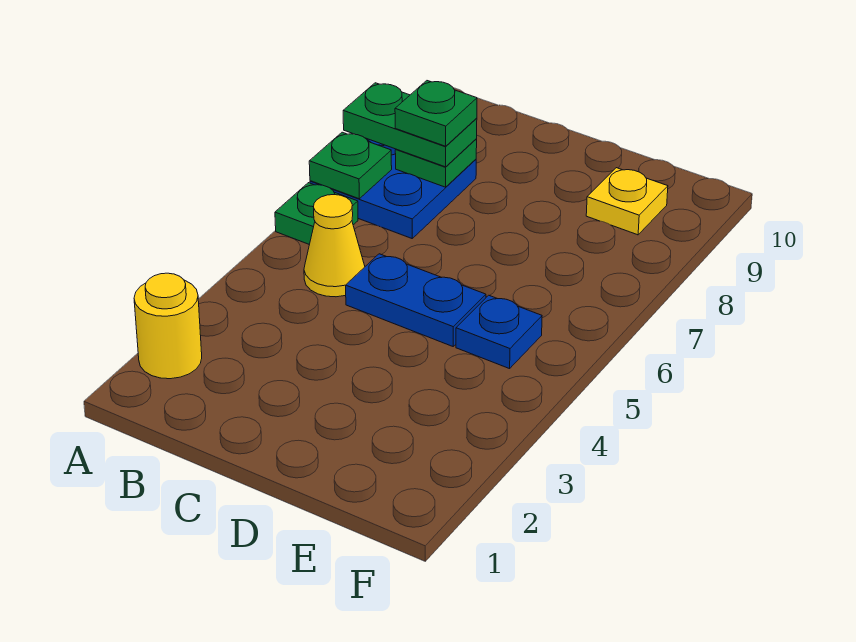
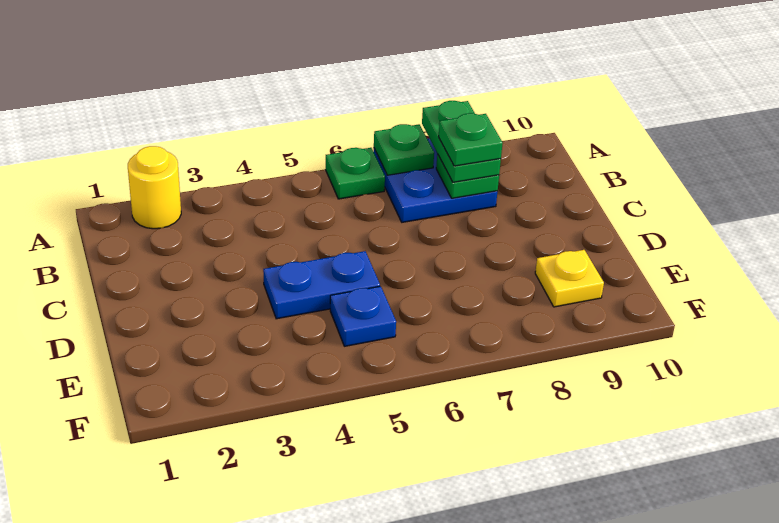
yellow 1x1 cone [304,195,365,297] -> none
blue 1x2 plate [346,254,486,346] -> blue 1x2 plate turned to [263,251,380,319]

